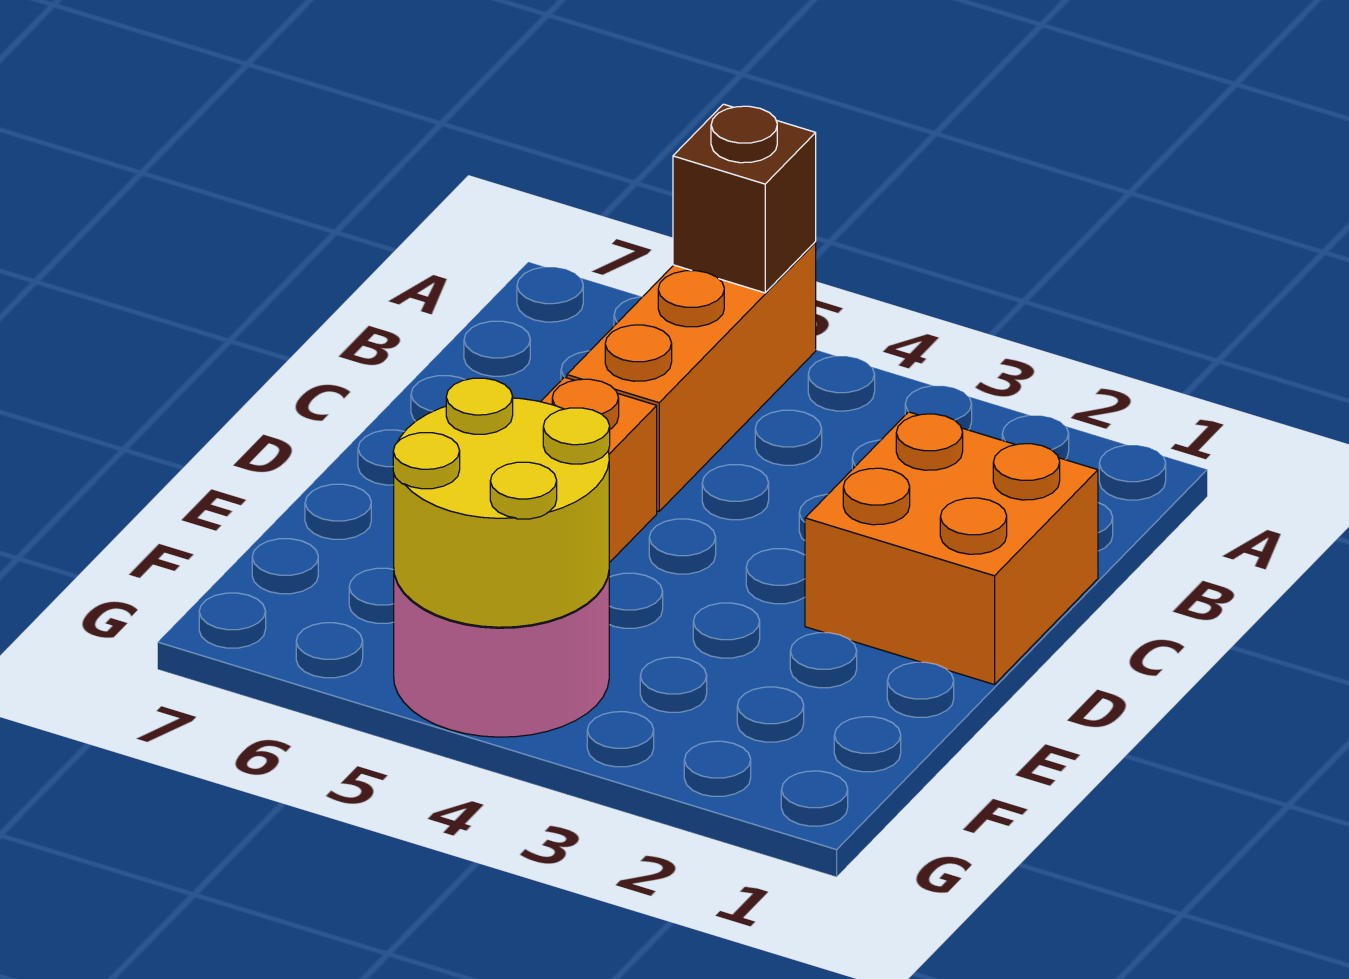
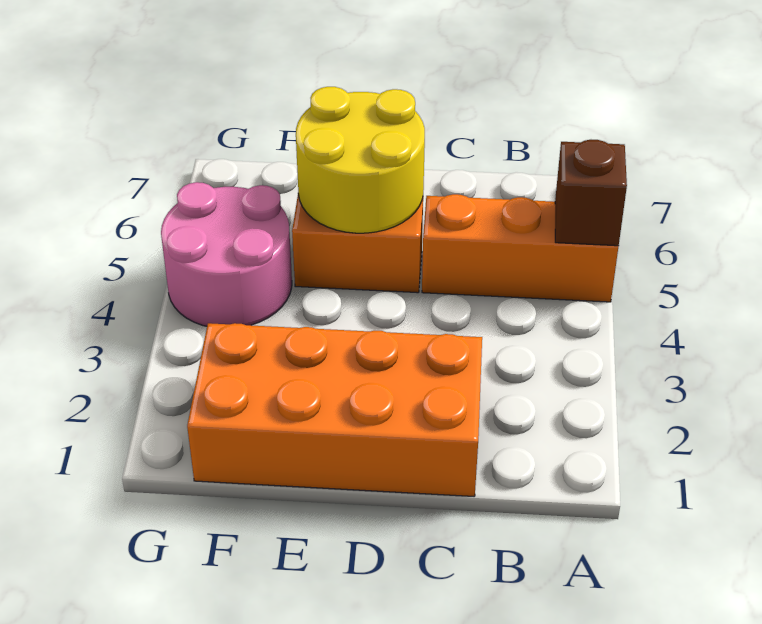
orange 2x2 brick [805,412,1098,685] -> orange 2x4 brick [187,323,482,496]
yellow 2x2 round brick [393,378,610,627] -> yellow 2x2 round brick moved to [296,87,425,233]

